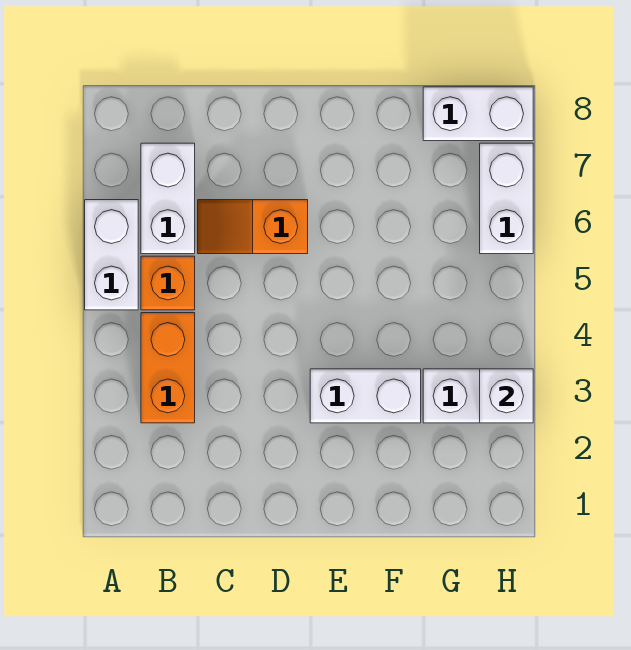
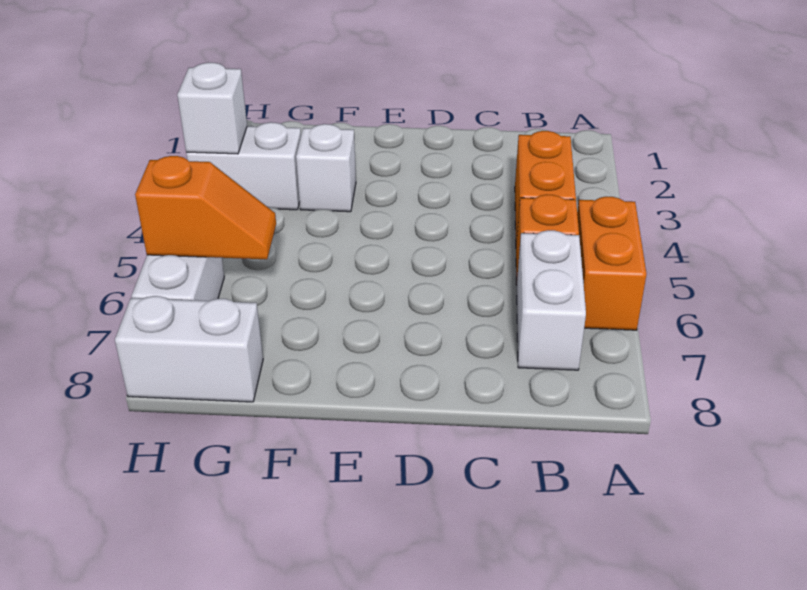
white 1x2 brick [85,200,138,310] -> orange 1x2 brick [577,197,647,330]
orange 1x2 slope [198,200,308,254] -> orange 1x2 slope moved to [135,156,276,259]
white 1x2 brick [310,369,421,423] -> white 1x1 brick [296,124,356,212]

